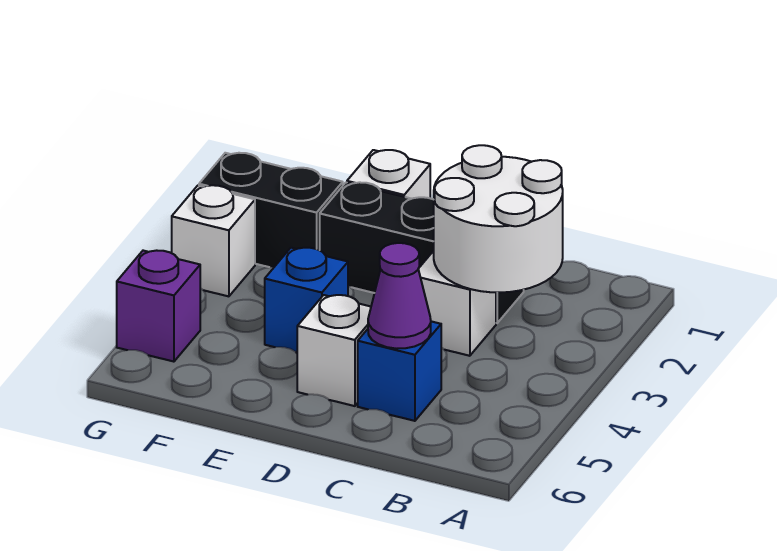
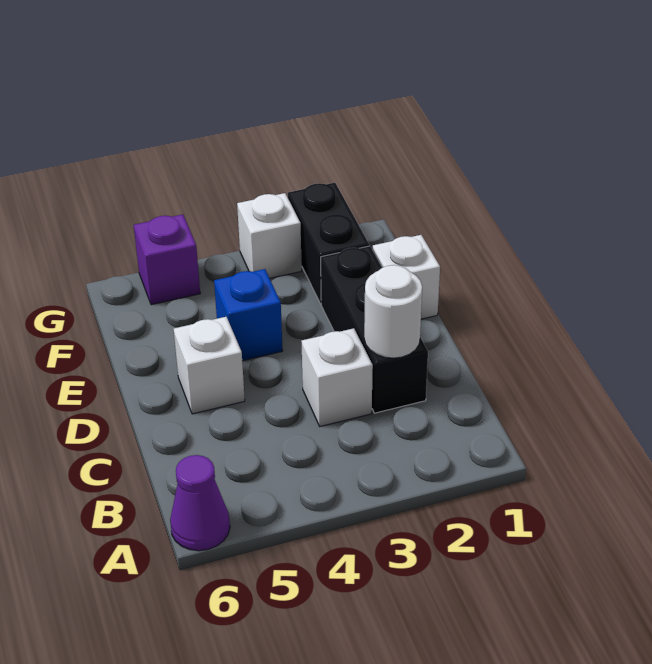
white 2x2 round brick [434,145,563,293] -> white 1x1 round brick [364,265,422,358]
blue 1x1 brick [358,321,441,421] -> none
purple 1x1 cone [368,243,431,349] -> purple 1x1 cone moved to [170,455,230,551]

